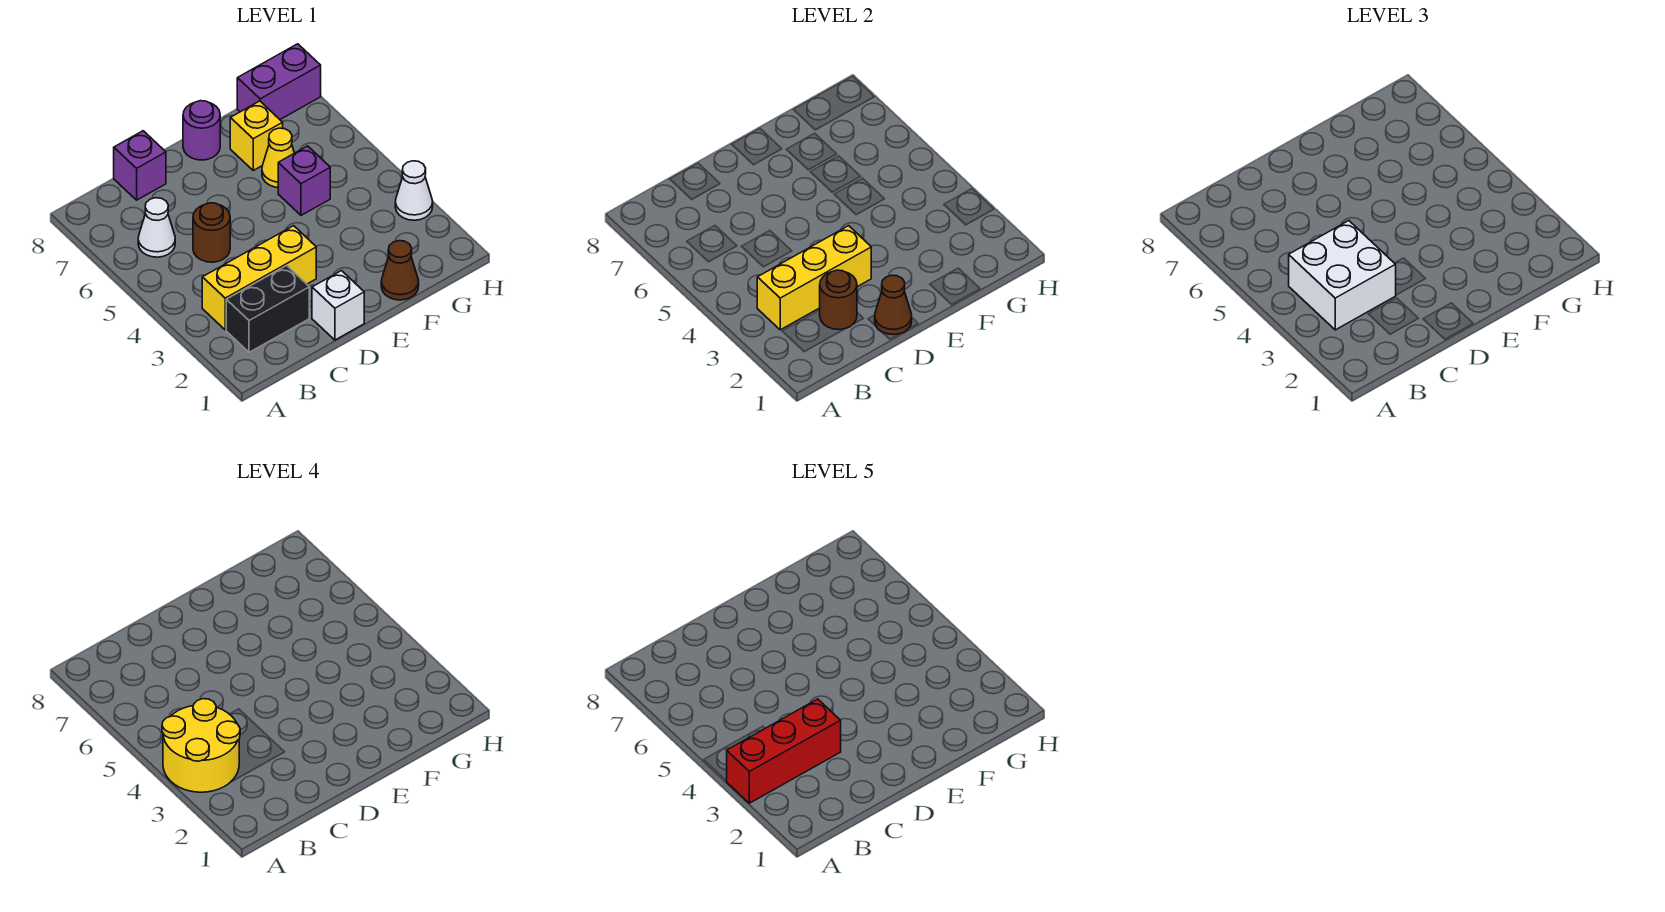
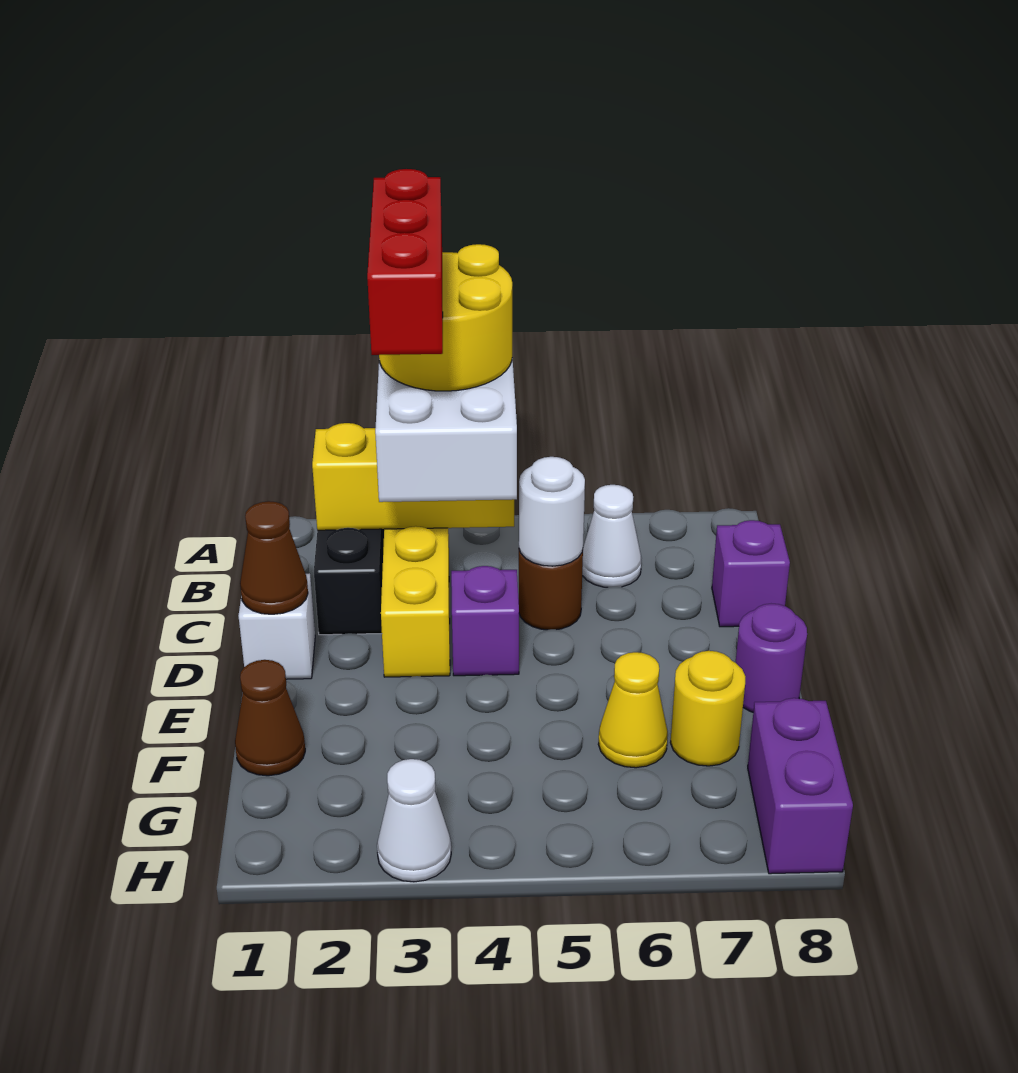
yellow 1x3 brick [757,226,871,330] -> yellow 1x3 brick turned to [312,423,514,530]
brown 1x1 round brick [820,270,857,329] -> none
none -> white 1x1 round brick [519,457,585,566]
purple 1x1 brick [278,146,330,215] -> purple 1x1 brick moved to [451,566,519,676]
yellow 1x1 brick [230,101,283,170] -> yellow 1x1 round brick [671,651,745,766]

